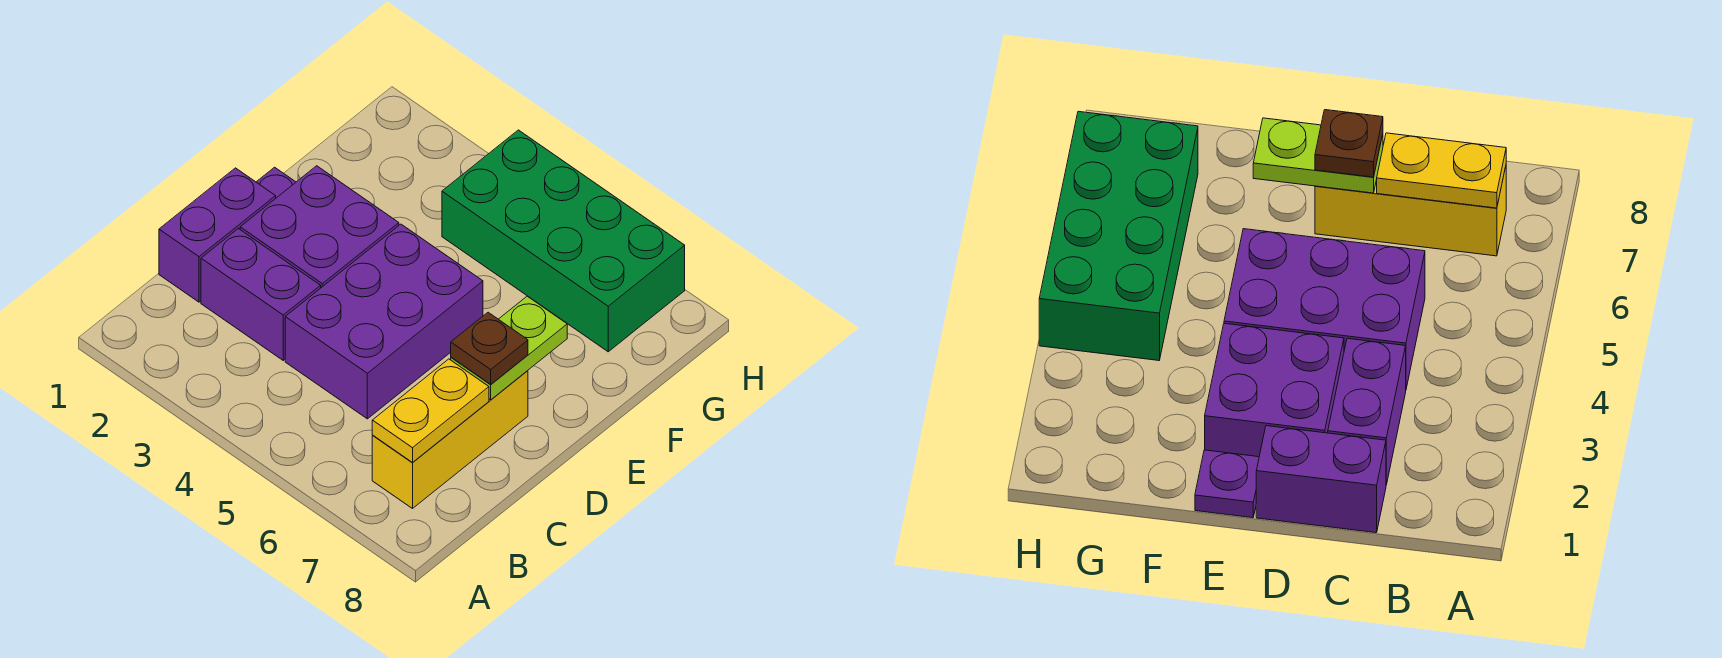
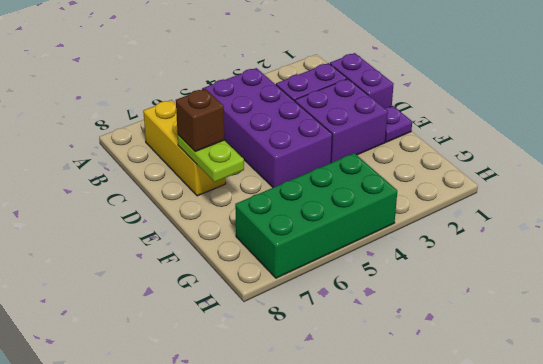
yellow 1x2 plate [372,359,489,462] -> none
purple 2x3 brick [285,224,483,419] -> purple 2x4 brick [202,68,332,188]
brown 1x1 plate [451,312,528,384] -> brown 1x1 brick [176,89,224,152]

